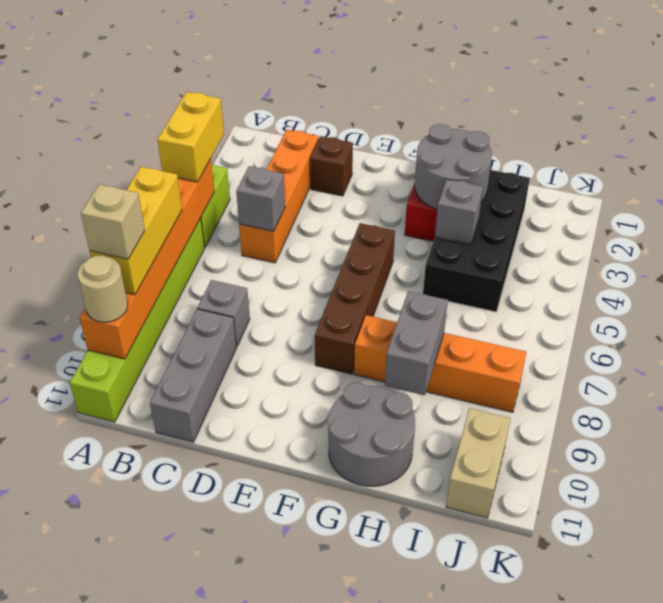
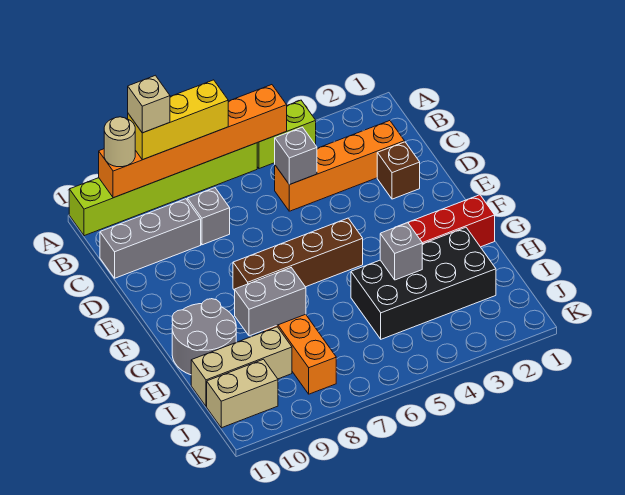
yellow 1x2 brick [157,92,224,182] -> none
grey 2x2 round brick [415,124,492,209] -> none
none -> tan 1x3 brick [191,327,292,406]

